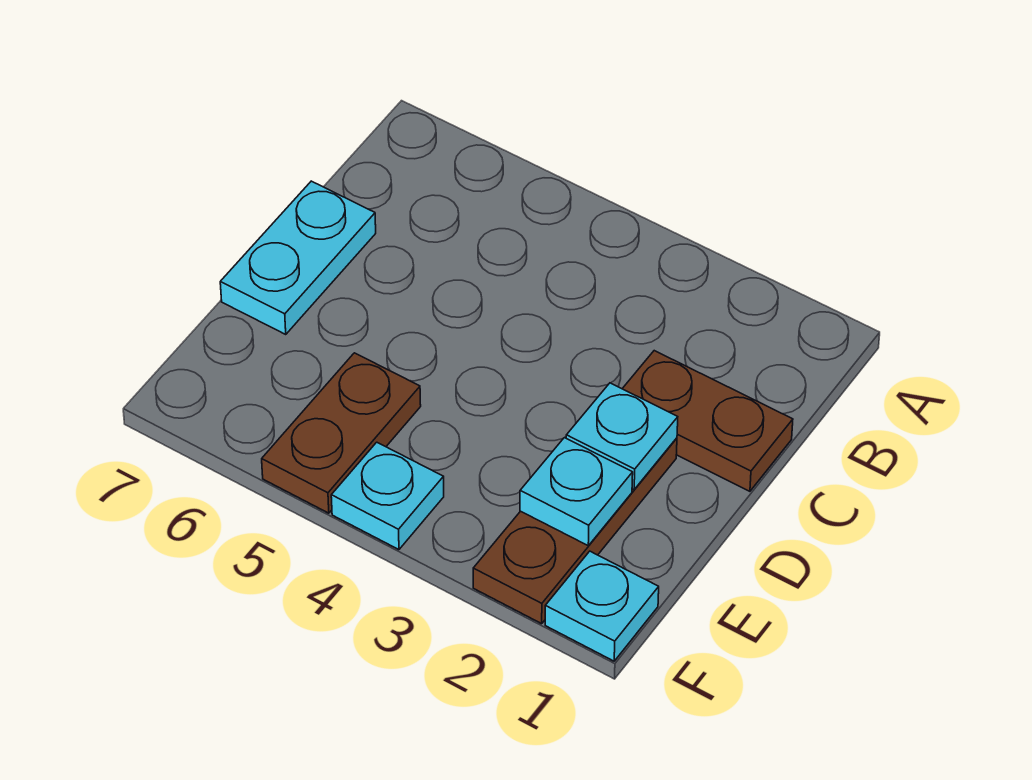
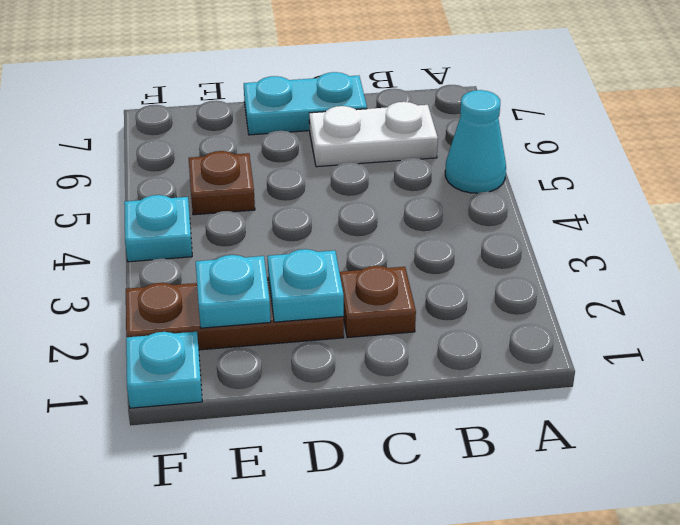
none -> cyan 1x1 cone [445,90,506,193]
none -> white 1x2 plate [309,102,438,167]
brown 1x2 plate [622,351,793,491] -> brown 1x1 plate [339,266,416,338]
brown 1x2 plate [262,353,421,513] -> brown 1x1 plate [189,151,255,215]

